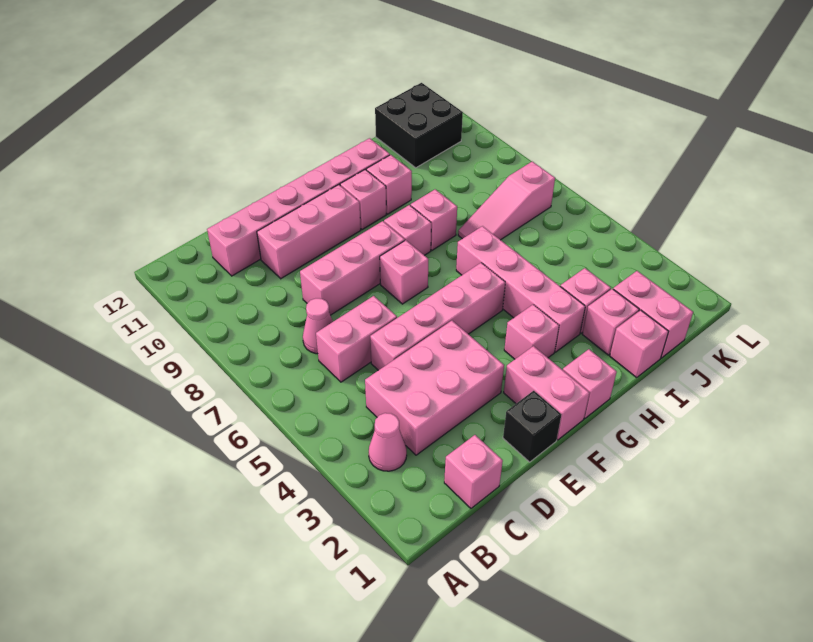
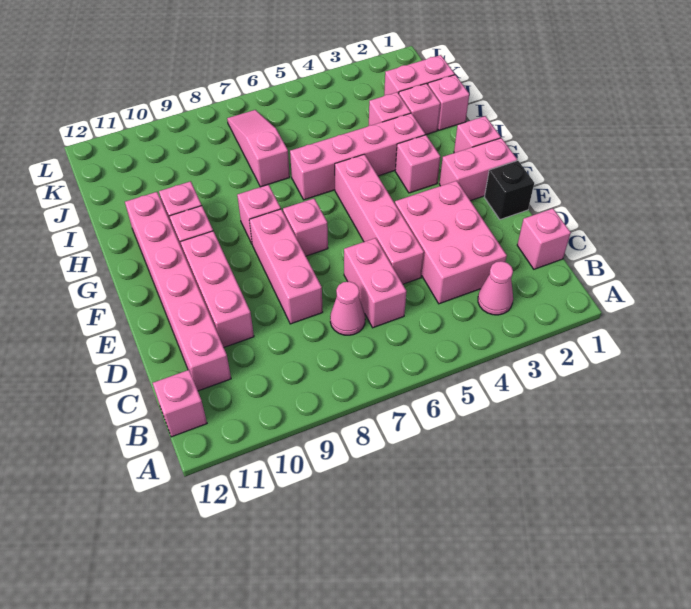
pink 1x1 brick [411,189,457,250] -> pink 1x1 brick moved to [153,370,207,437]
pink 1x3 slope [458,162,555,240] -> pink 1x3 slope turned to [227,110,290,187]
black 2x2 brick [375,83,463,168] -> none

